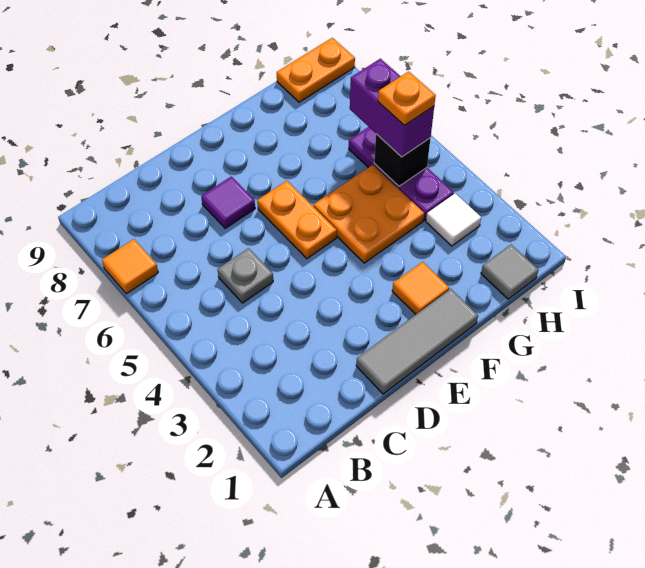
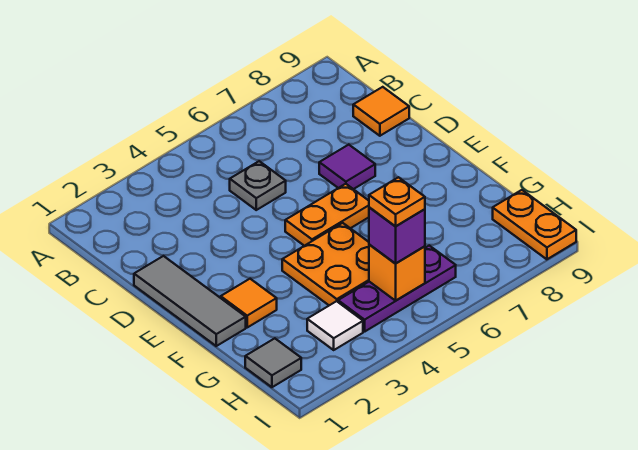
orange 1x1 tile [102,239,158,294] -> orange 1x1 tile moved to [353,87,409,136]
black 1x1 brick [374,134,430,186] -> orange 1x1 brick [369,245,425,301]
purple 1x2 brick [350,59,434,157] -> purple 1x1 brick [369,208,425,264]

